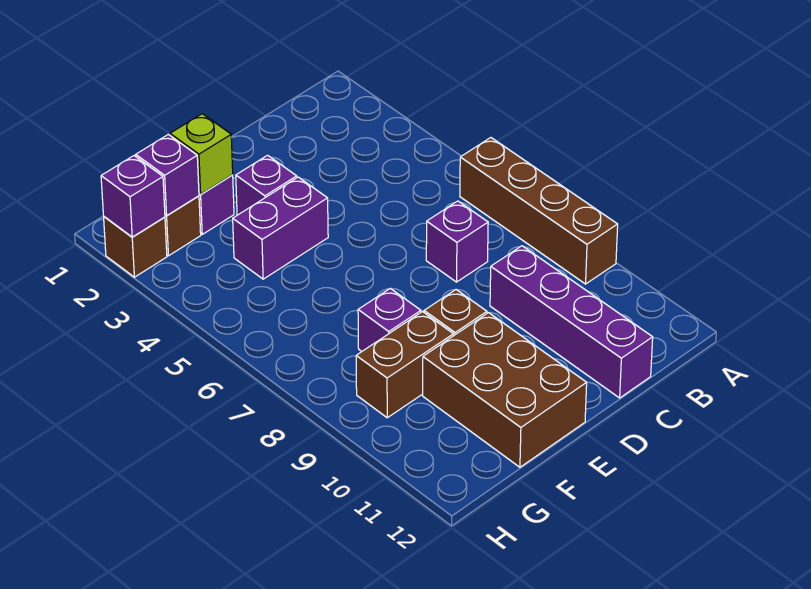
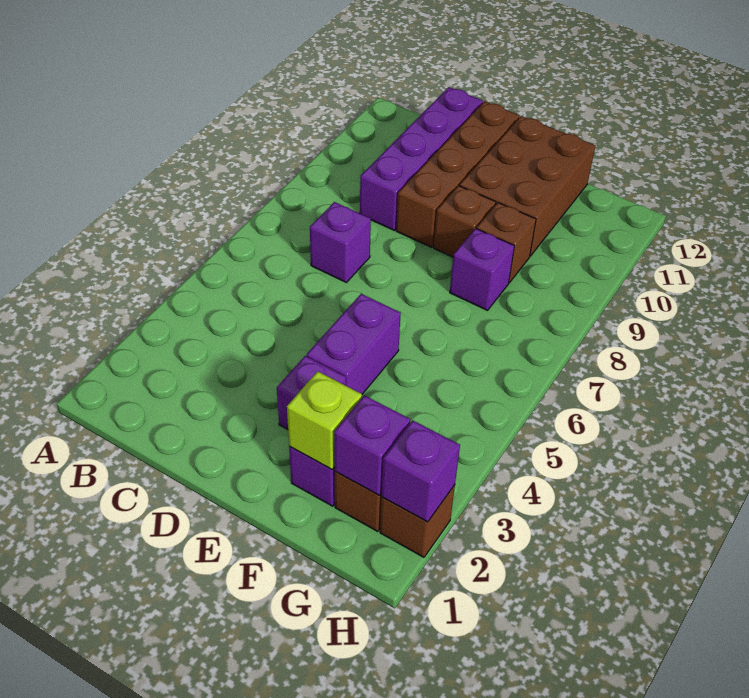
brown 1x4 brick [460,138,618,284] -> brown 1x4 brick moved to [396,101,519,247]
purple 1x2 brick [233,177,328,279] -> purple 1x2 brick turned to [307,294,401,394]
brown 1x2 brick [356,311,453,418] -> brown 1x1 brick [476,203,536,283]

